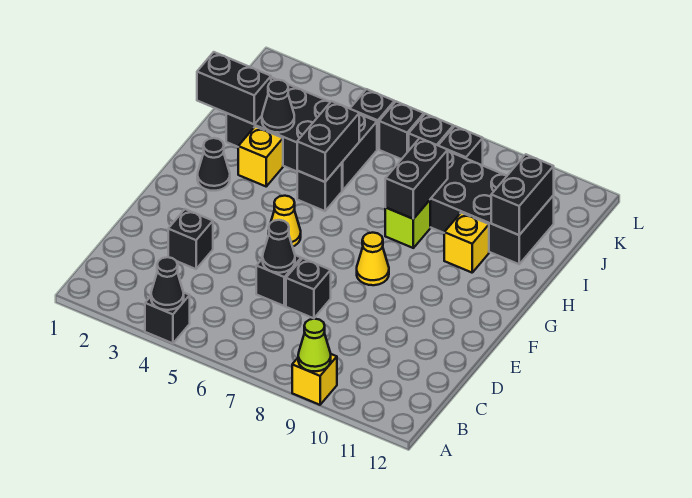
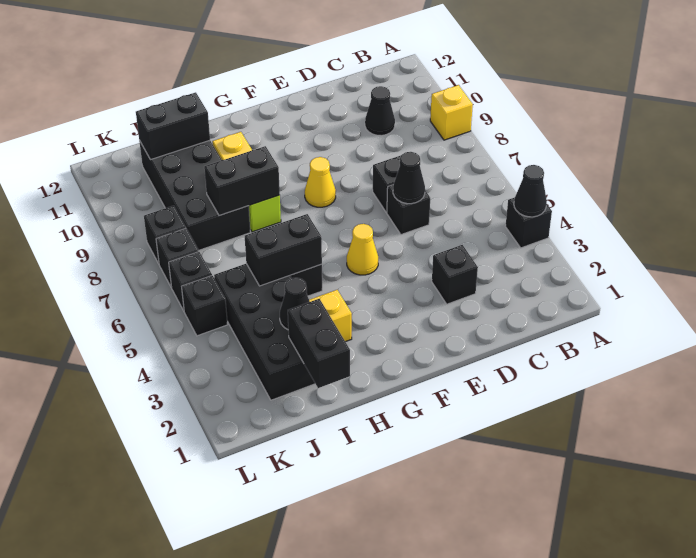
lime 1x1 cone [298,319,331,371] -> none
black 1x1 cone [197,138,230,191] -> black 1x1 cone moved to [365,86,395,136]

